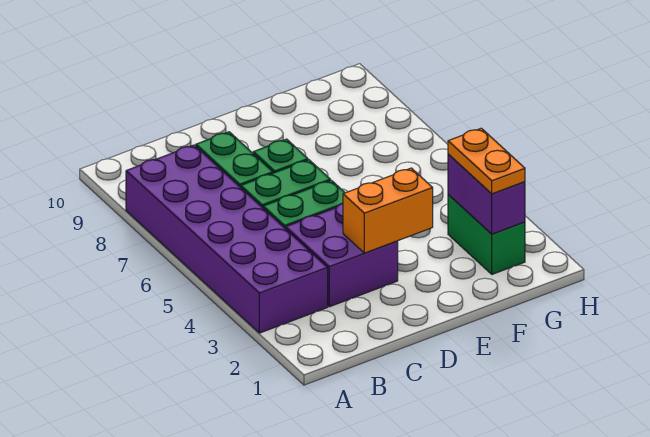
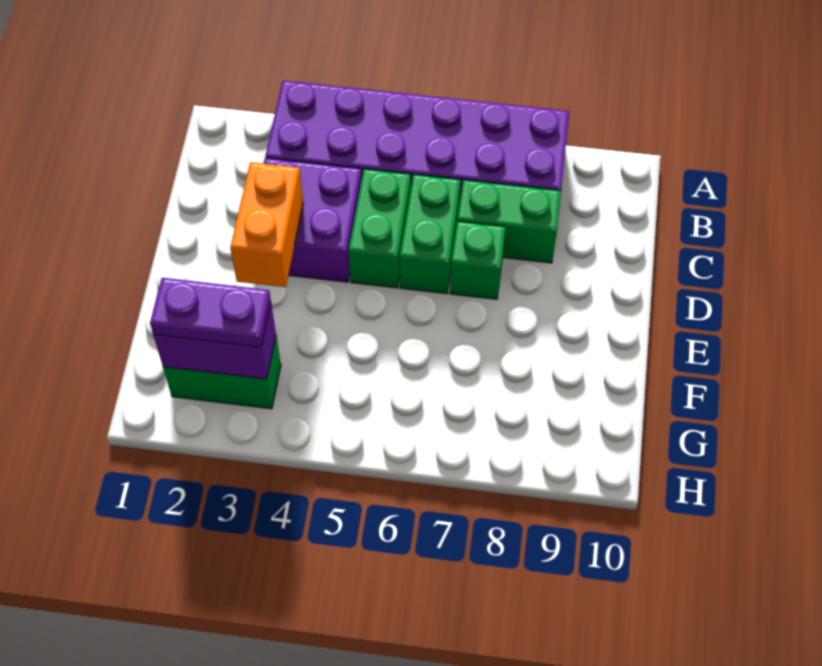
orange 1x2 plate [448,128,525,194] -> purple 1x2 plate [150,278,271,347]

